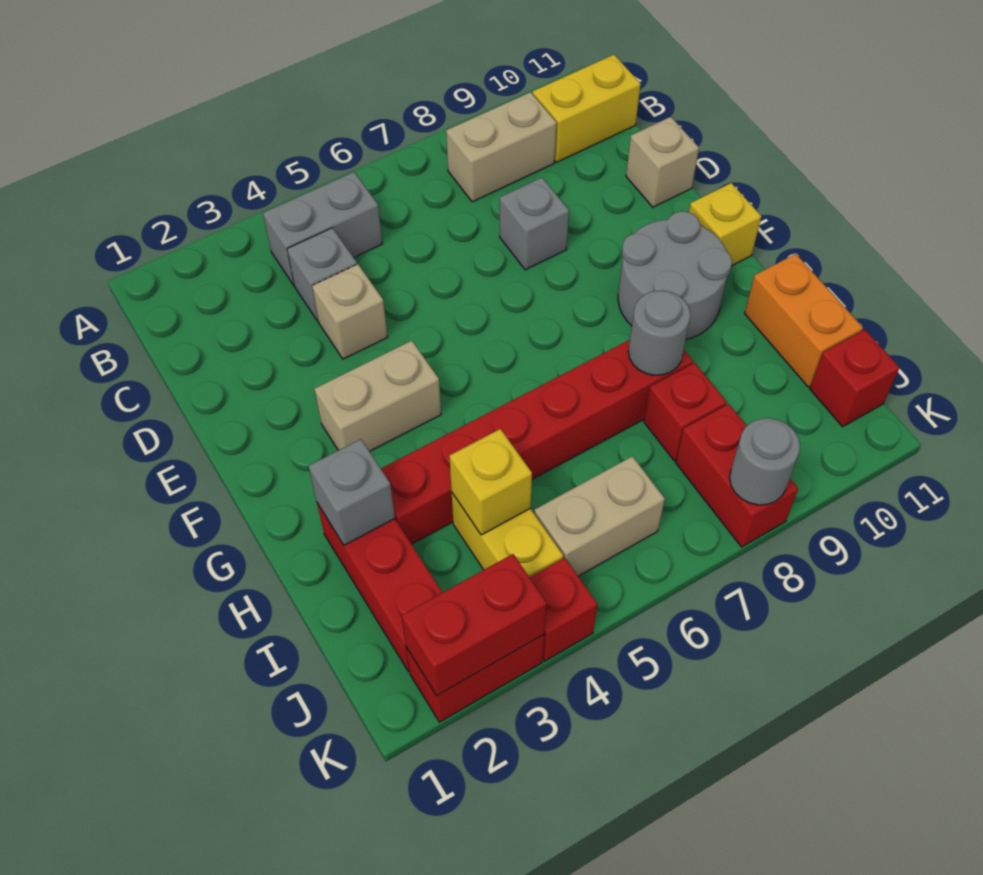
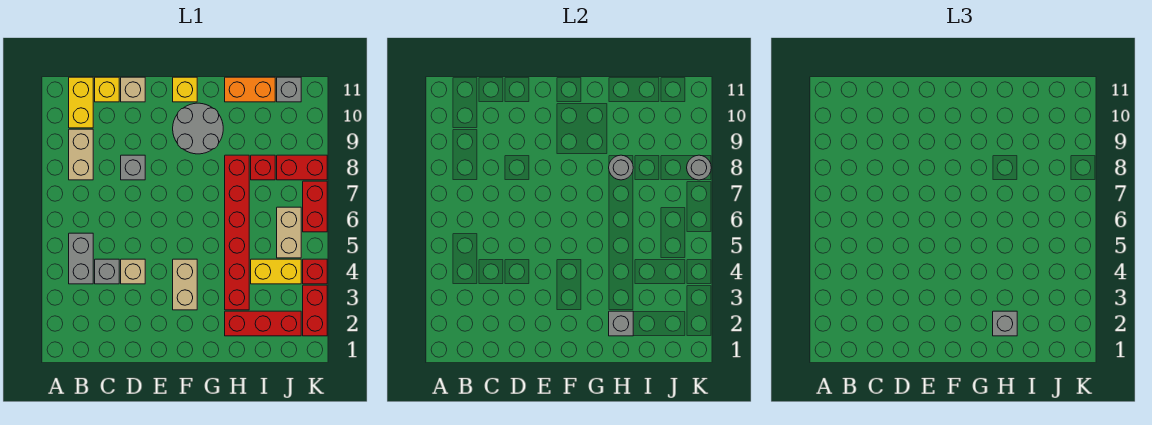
none -> grey 1x1 brick [993,311,1017,336]
yellow 1x1 brick [449,429,532,535] -> yellow 1x1 brick moved to [95,77,119,102]
red 1x1 brick [810,330,899,427] -> grey 1x1 brick [277,77,301,102]
red 1x2 brick [402,554,547,695] -> red 1x2 brick moved to [303,181,327,232]

